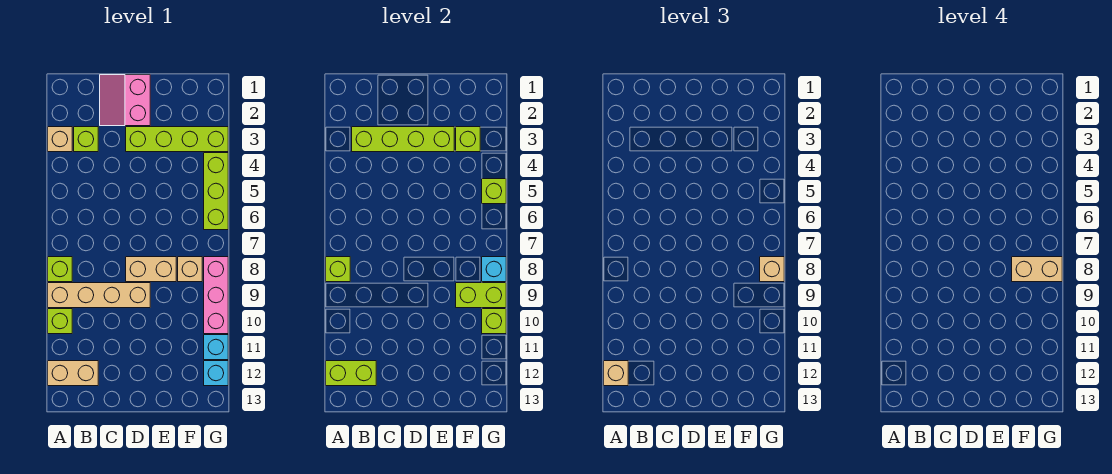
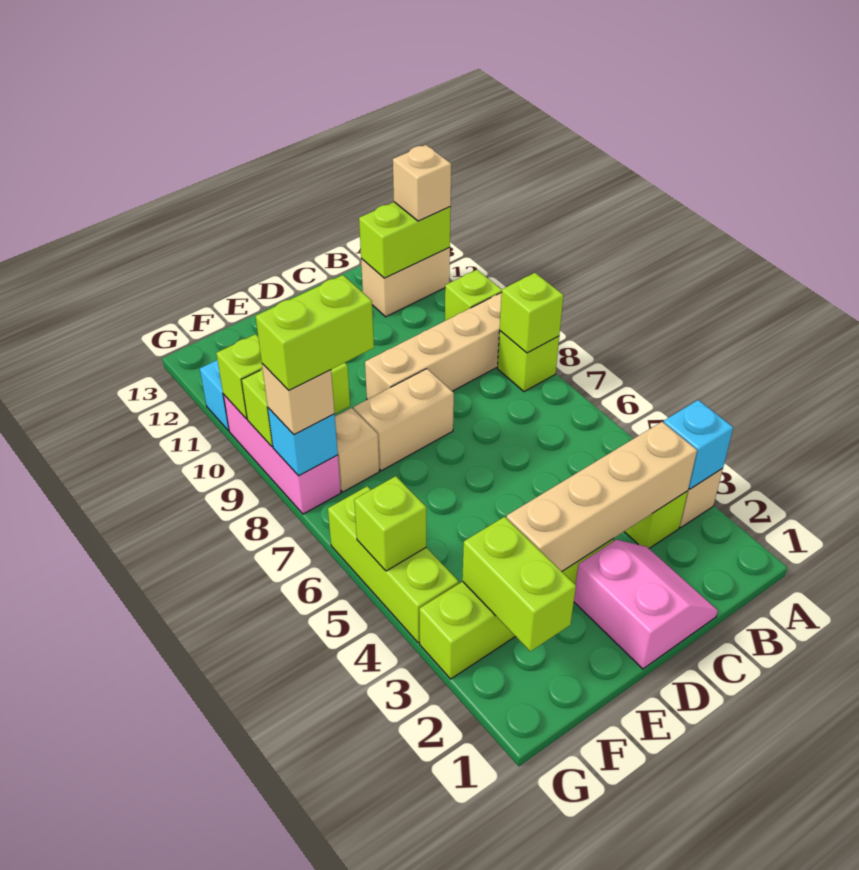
lime 1x4 brick [352,127,454,152] -> tan 1x4 brick [506,422,697,571]
lime 1x1 brick [456,127,480,152] -> lime 1x2 brick [462,517,576,651]
tan 1x2 brick [1012,257,1062,282] -> lime 1x2 brick [256,275,374,390]
cyan 1x1 brick [204,361,228,386] -> cyan 1x1 brick moved to [664,400,733,489]

